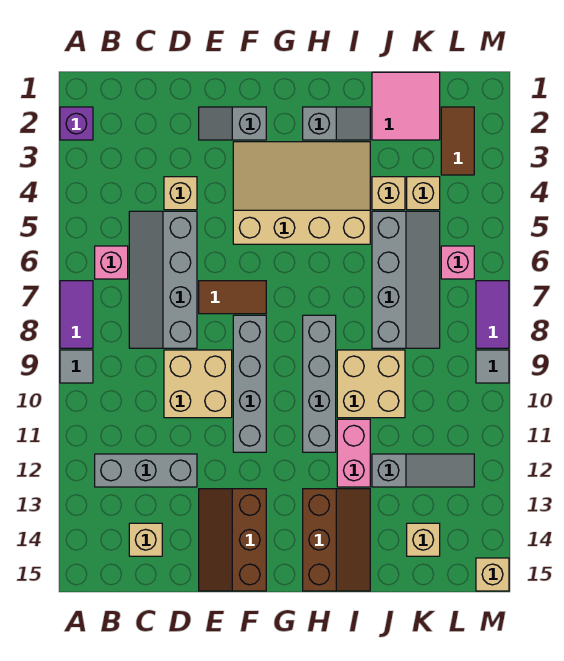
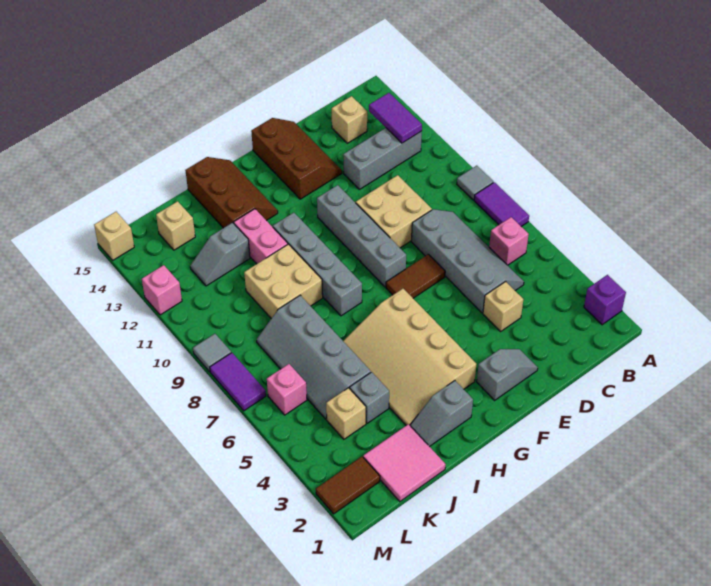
none -> purple 1x2 tile [369,93,422,143]
tan 3x4 slope [233,142,370,244] -> tan 3x4 slope turned to [343,289,476,425]
brown 2x3 slope [303,489,370,591] -> brown 2x3 slope turned to [185,157,278,228]
tan 1x1 brick [372,177,405,210] -> grey 1x1 brick [350,372,389,423]
grey 1x3 slope [372,454,474,487] -> grey 1x2 slope [190,223,250,286]
brown 1x2 tile [441,107,474,175] -> brown 1x2 tile turned to [316,457,380,514]
none -> pink 1x1 brick [142,265,182,315]

